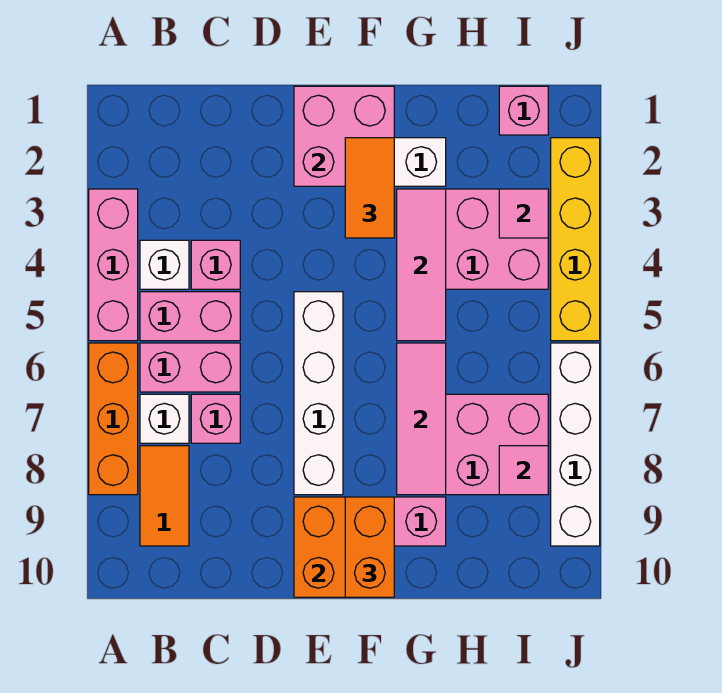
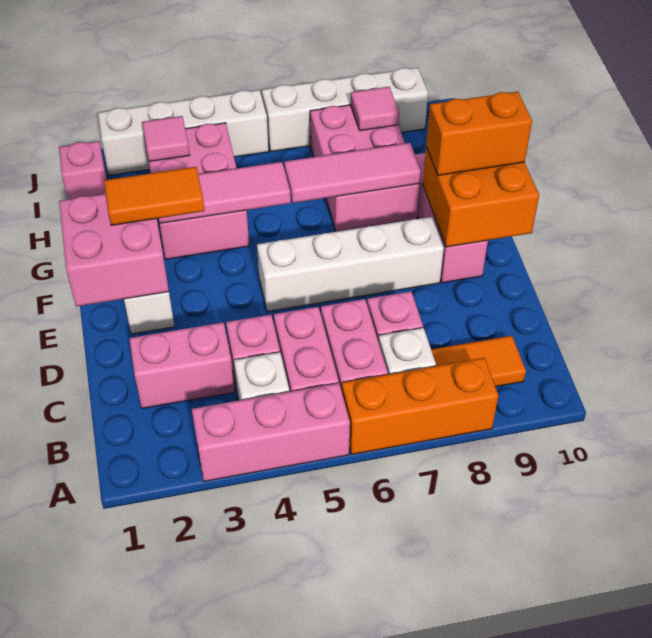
none -> pink 1x2 brick [129,322,235,408]
yellow 1x4 brick [551,138,600,341] -> white 1x4 brick [98,90,269,175]

